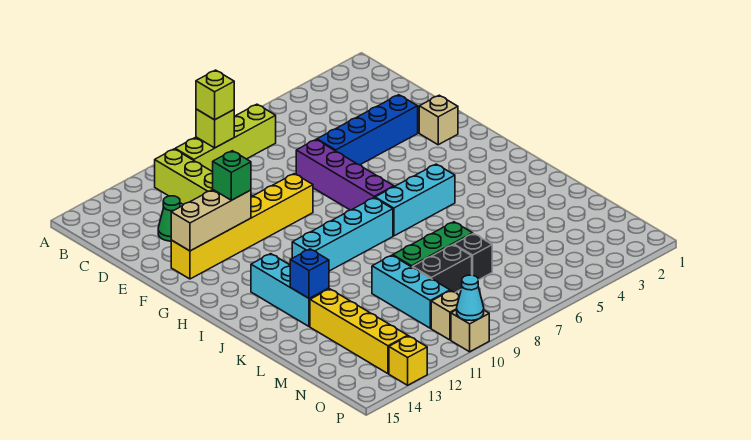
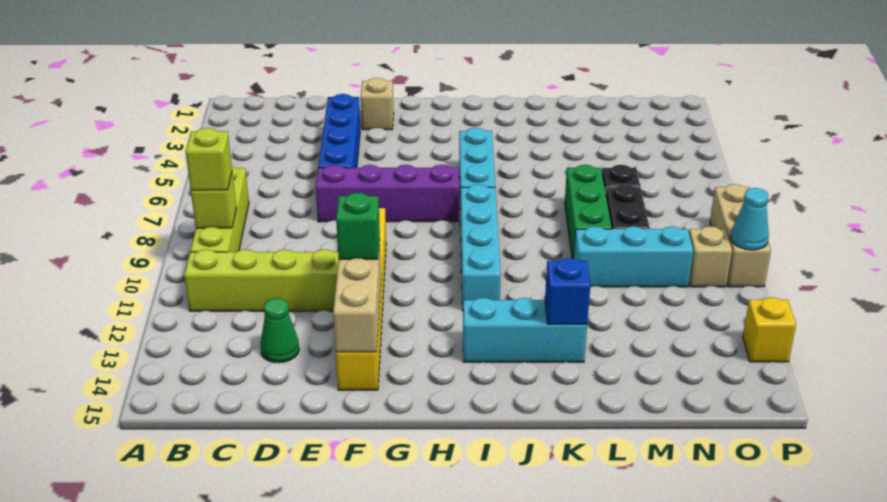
yellow 1x4 brick [310,289,408,374] -> none
tan 1x1 brick [451,310,489,352] -> tan 1x3 brick [710,184,771,287]

